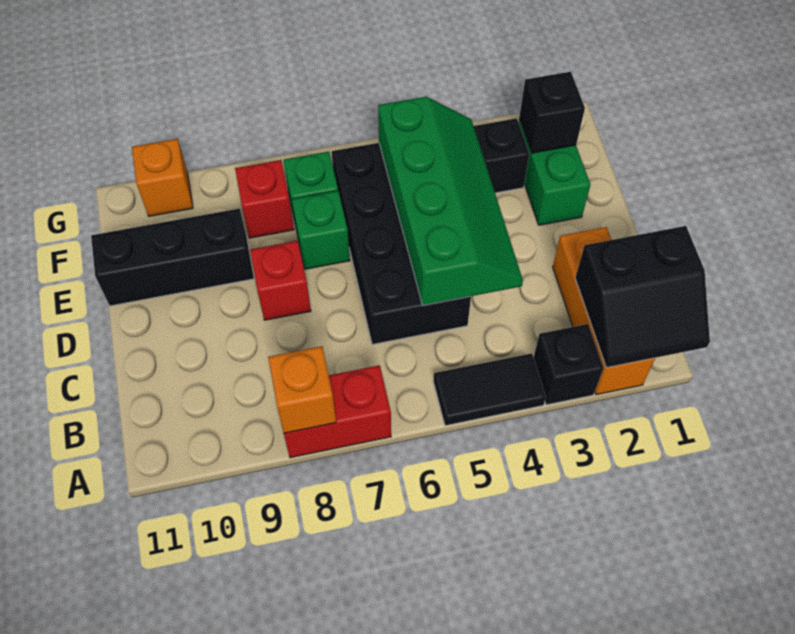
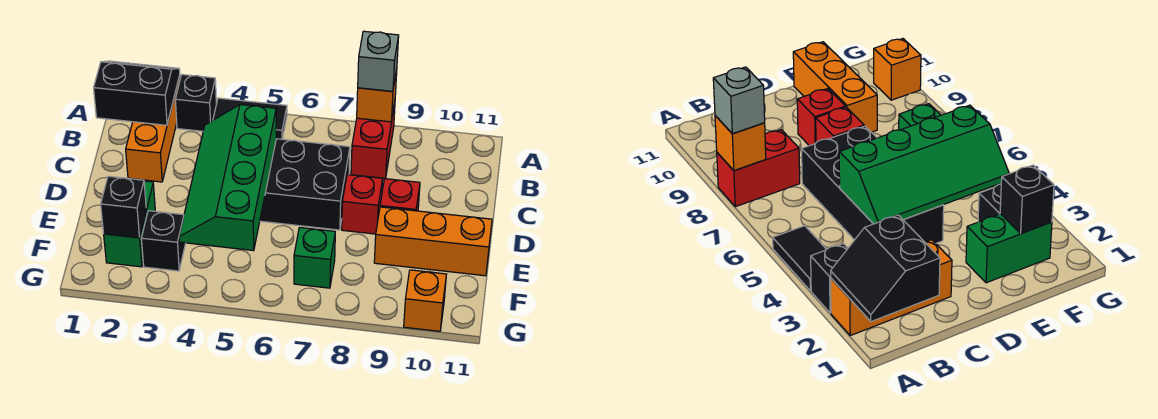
red 1x2 brick [284,365,391,458] -> red 1x2 brick turned to [351,102,395,178]
none -> grey 1x1 brick [358,31,399,91]
black 2x4 brick [332,143,471,344] -> black 2x4 brick turned to [260,139,350,230]
green 1x1 brick [292,191,350,269] -> none
black 1x3 brick [91,208,254,306] -> orange 1x3 brick [374,207,492,276]
red 1x1 brick [235,160,294,238] -> red 1x1 brick moved to [380,179,420,211]

